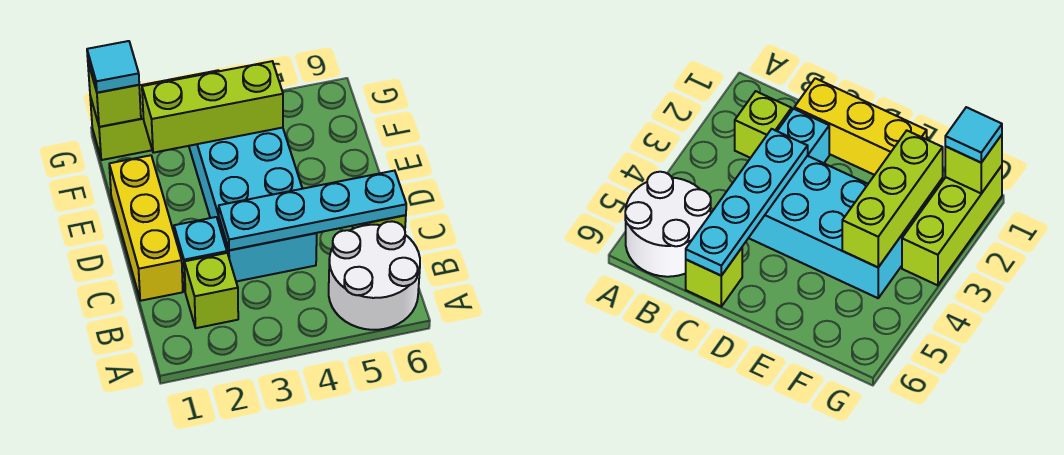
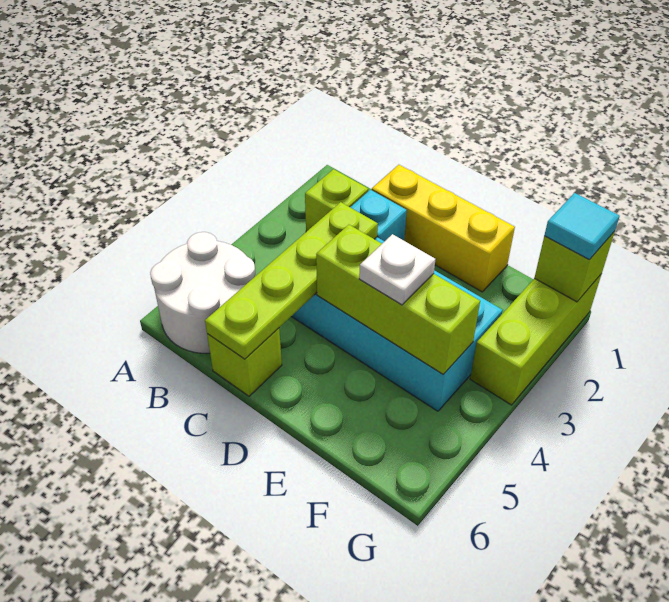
cyan 1x4 plate [219,171,406,250] -> lime 1x4 plate [205,202,378,359]
none -> white 1x1 plate [359,234,435,305]
lime 1x3 brick [142,61,283,153] -> lime 1x3 brick turned to [316,225,480,374]

